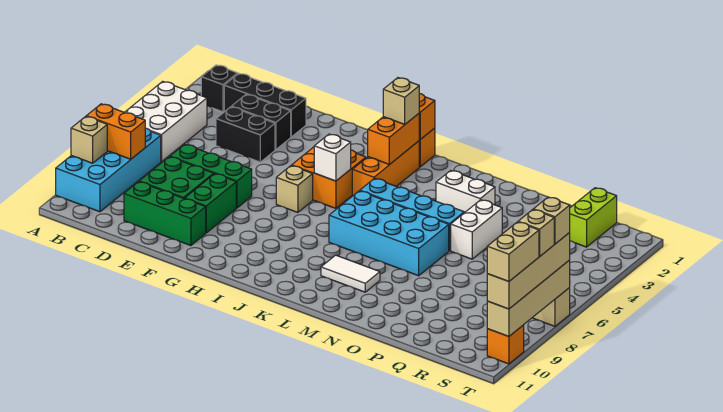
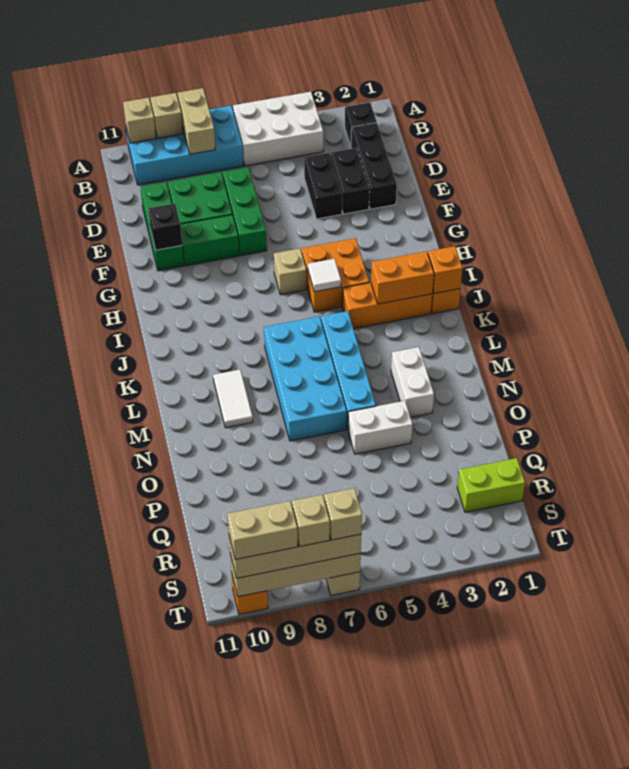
orange 1x2 brick [86,104,145,159] -> tan 1x2 brick [178,88,215,154]
none -> black 1x1 brick [148,204,182,250]
white 1x1 brick [314,134,351,181] -> white 1x1 tile [308,259,341,292]
tan 1x1 brick [383,78,419,124] -> tan 1x1 brick moved to [123,98,156,143]

